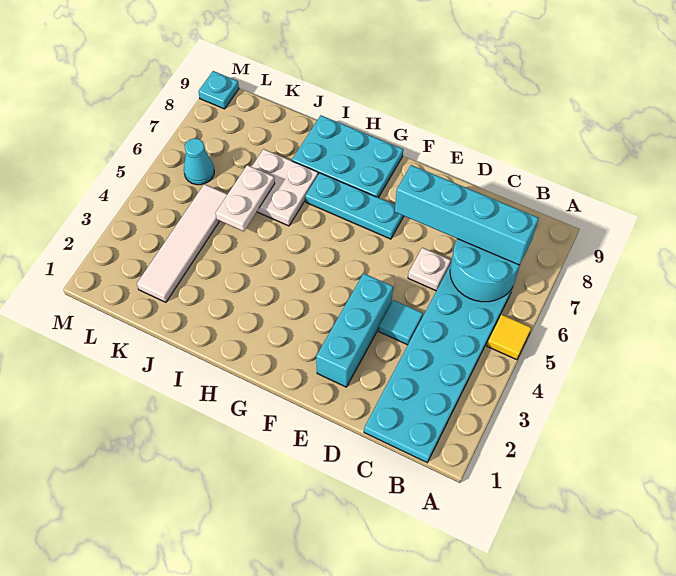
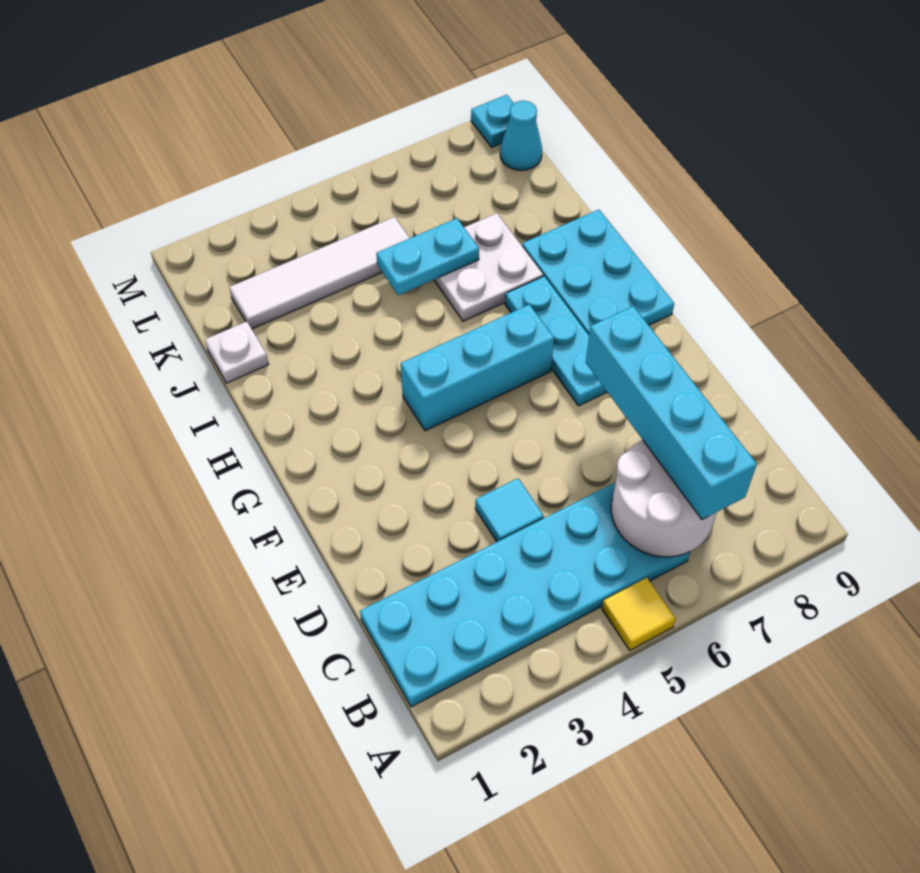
cyan 2x2 round brick [450,239,520,302] -> white 2x2 round brick [611,440,717,557]
white 1x1 plate [408,248,451,291] -> white 1x1 plate moved to [205,321,269,383]
cyan 1x3 brick [316,273,393,387] -> cyan 1x3 brick moved to [401,305,554,431]
white 1x2 plate [216,165,275,231] -> cyan 1x2 plate [376,218,479,295]
cyan 1x1 cone [184,138,214,185] -> cyan 1x1 cone moved to [500,101,542,170]

